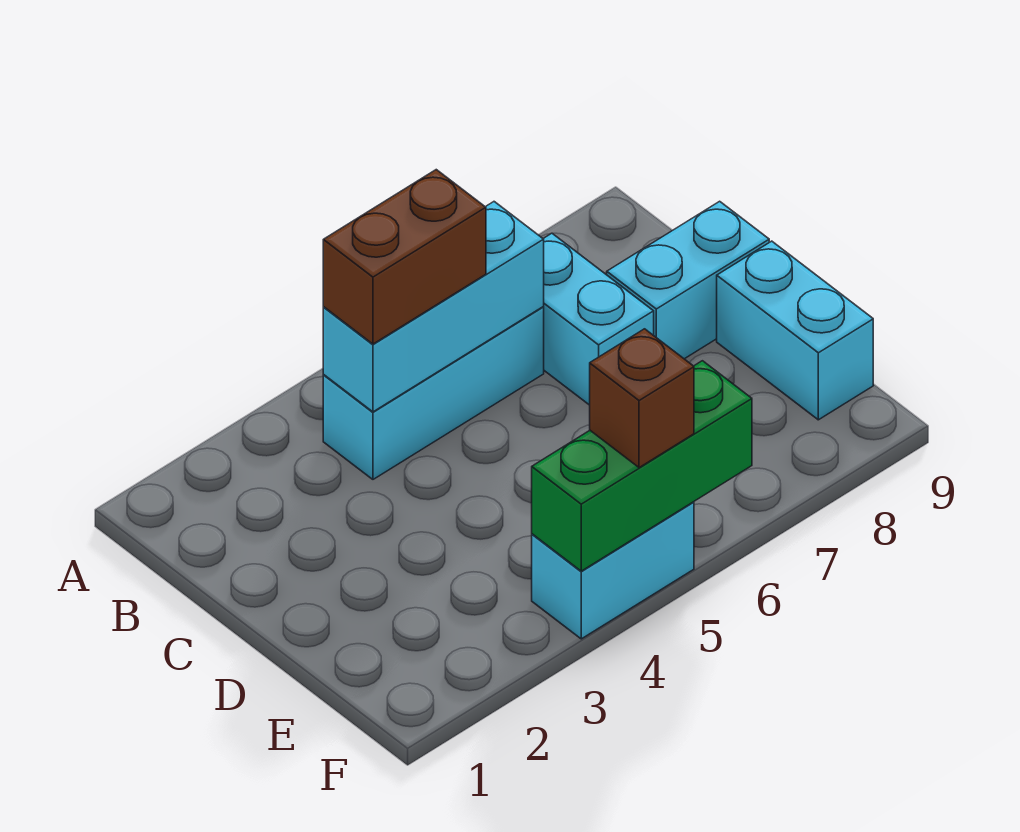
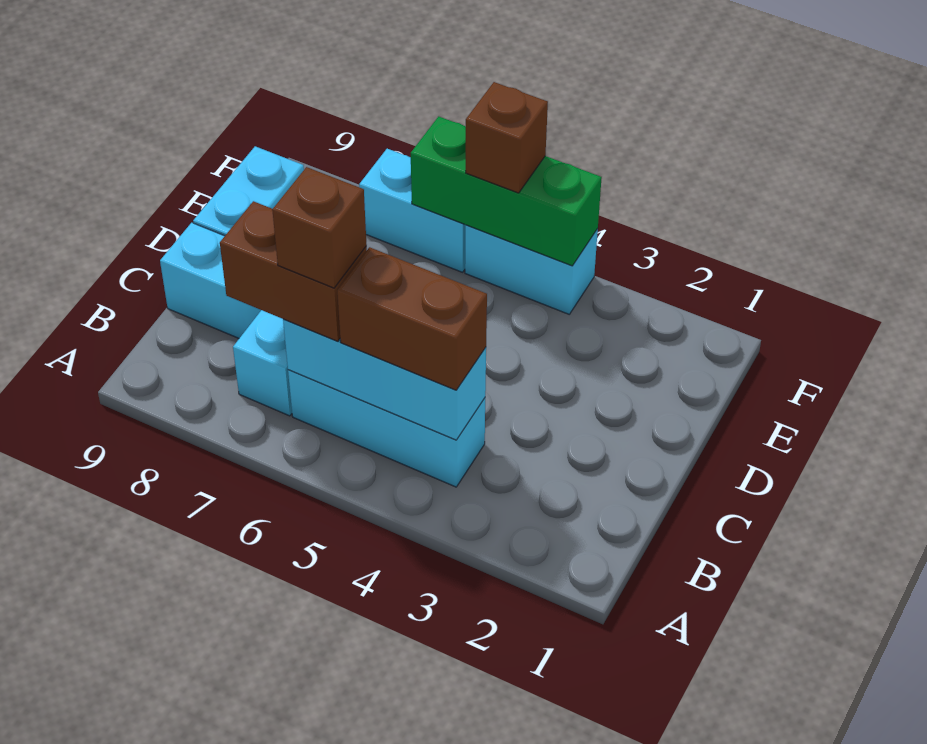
none -> brown 1x2 brick [220,201,367,341]
none -> brown 1x1 brick [272,167,367,288]
none -> cyan 1x2 brick [359,149,465,272]

